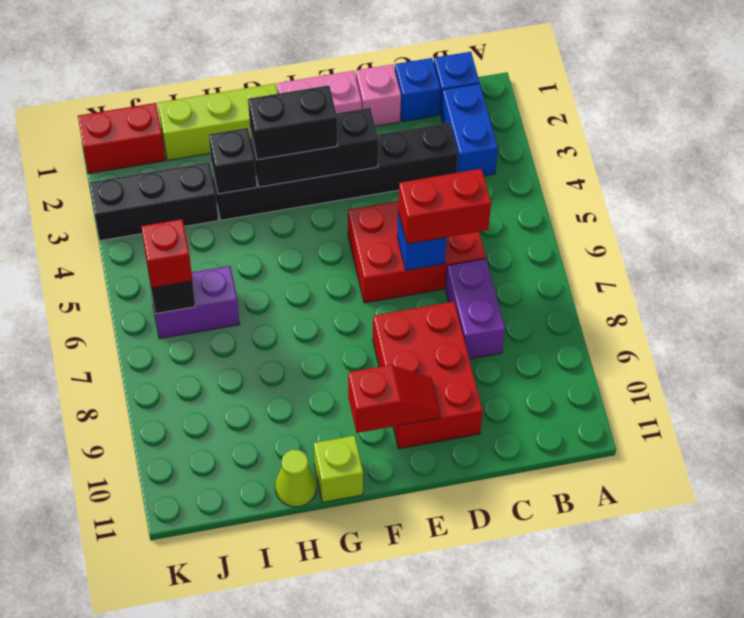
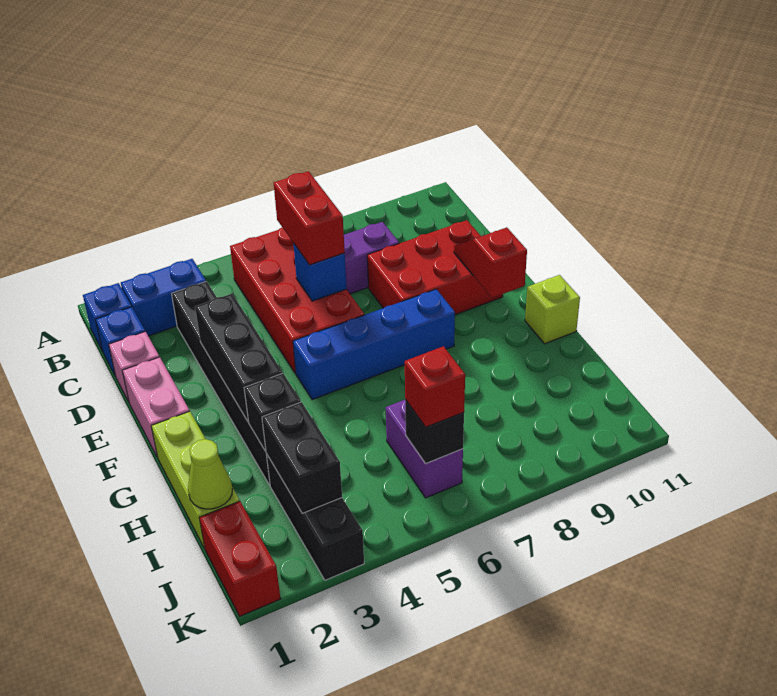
red 2x3 brick [348,201,486,303] -> red 2x4 brick [230,227,364,374]
black 1x2 brick [248,85,337,160] -> black 1x2 brick moved to [262,402,342,513]
none -> blue 1x4 brick [293,289,455,400]
lime 1x1 cone [275,450,317,507] -> lime 1x1 cone moved to [188,439,232,509]

